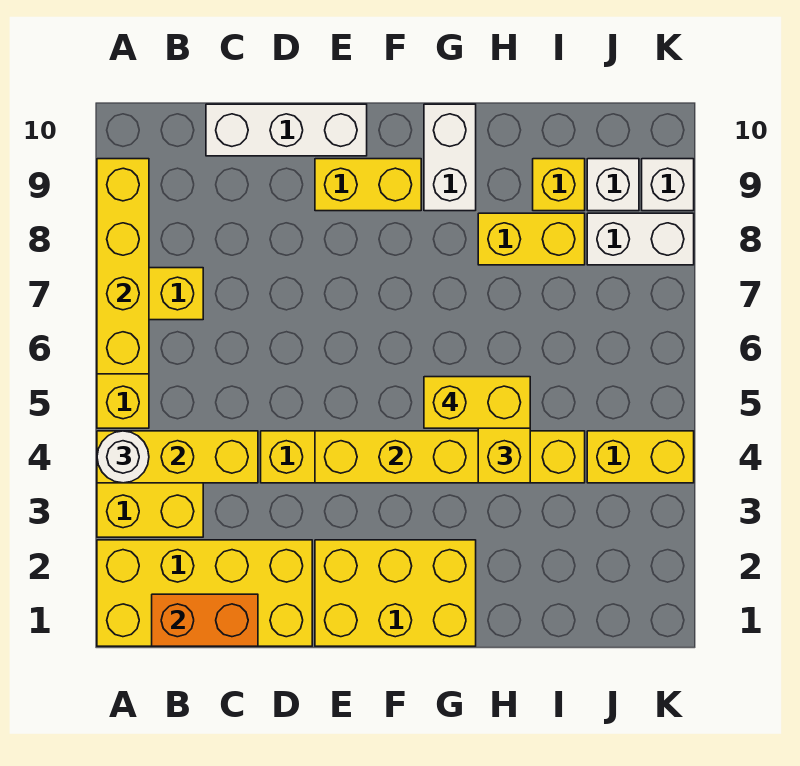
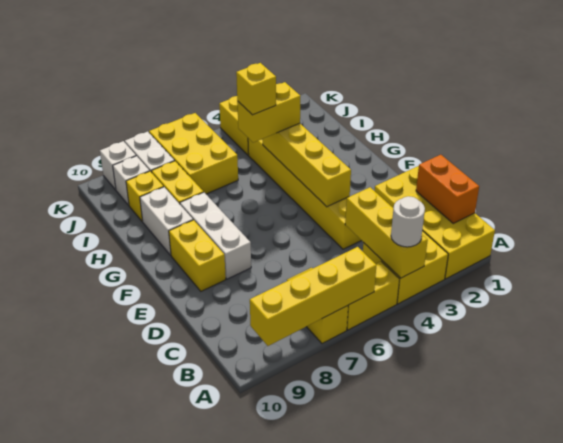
white 1x3 brick [206,104,367,156] -> white 1x3 brick moved to [180,192,251,279]
yellow 2x3 brick [315,540,476,646] -> yellow 2x3 brick moved to [149,113,238,194]
yellow 1x2 brick [424,377,530,428] -> yellow 1x1 brick [236,63,276,115]
white 1x2 brick [424,104,476,211] -> white 1x2 brick turned to [140,187,193,255]

